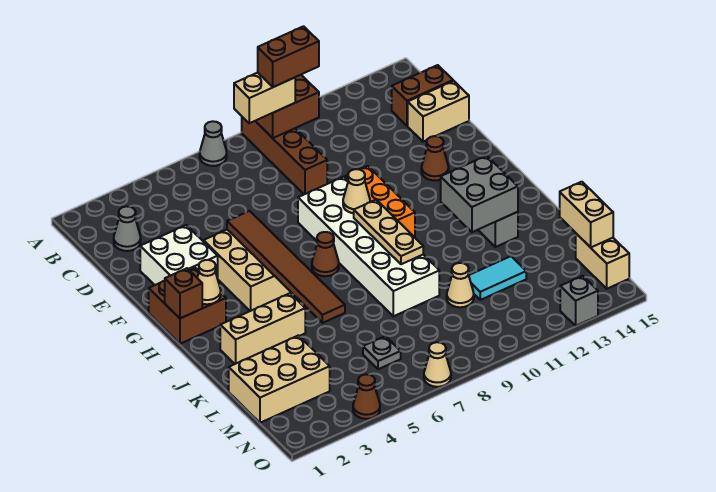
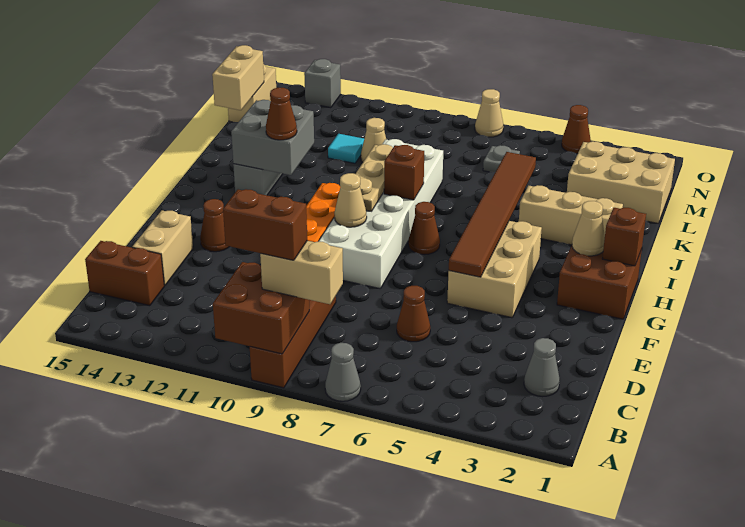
none -> brown 1x1 cone [397,286,430,342]
tan 1x2 brick [408,81,469,142] -> tan 1x2 brick turned to [132,210,193,286]
white 2x2 brick [140,225,218,285] -> none
none -> brown 1x1 brick [384,145,424,200]
none -> brown 1x1 cone [266,88,297,140]
cyan 1x2 tile [469,256,526,300] -> cyan 1x1 tile [328,134,364,163]

